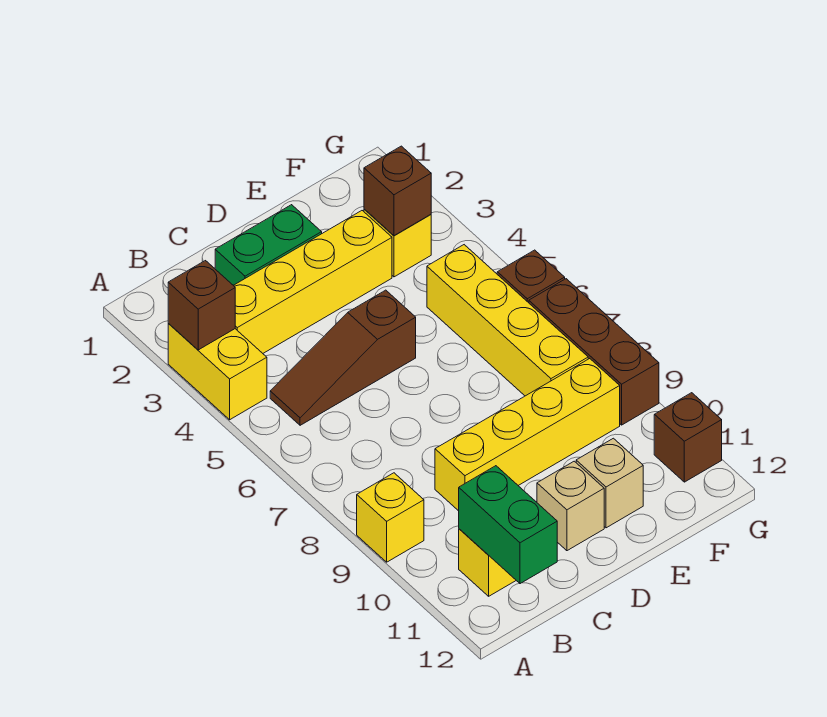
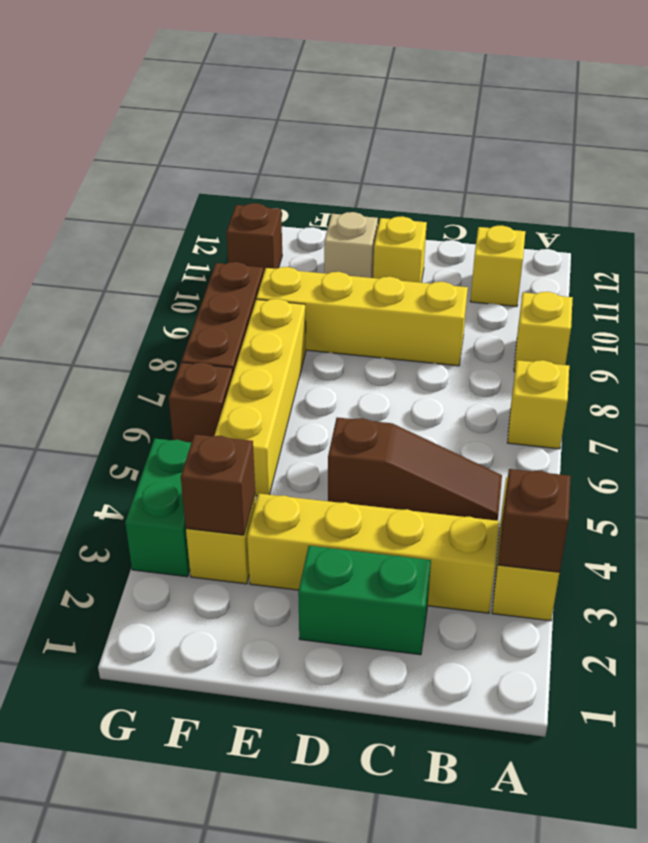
none -> yellow 1x1 brick [507,360,569,449]
green 1x2 brick [459,466,557,584] -> green 1x2 brick moved to [125,438,191,577]
tan 1x1 brick [537,461,604,551] -> yellow 1x1 brick [373,216,427,283]

